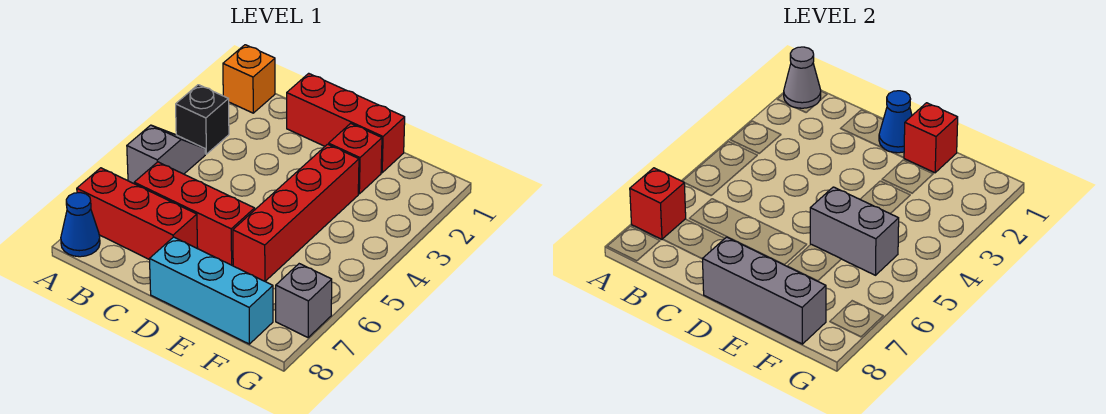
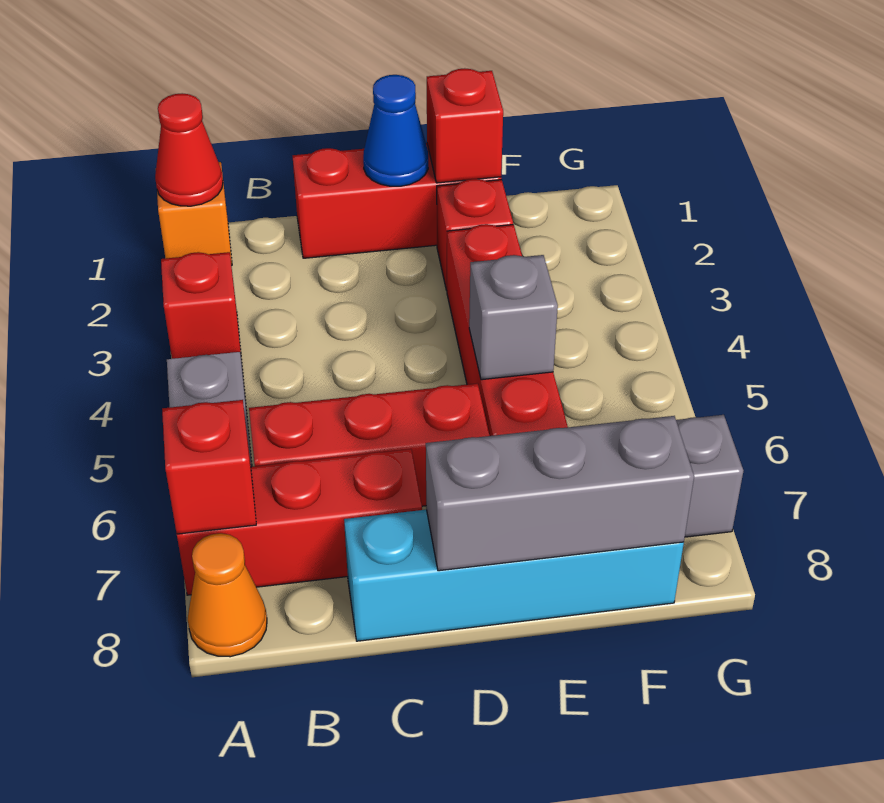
grey 1x1 cone [784,47,821,108] -> red 1x1 cone [155,93,223,206]
black 1x1 brick [176,85,229,154] -> red 1x1 brick [161,252,241,359]
blue 1x1 cone [61,193,100,257] -> orange 1x1 cone [188,533,267,657]
cyan 1x3 brick [150,237,273,344] -> cyan 1x4 brick [344,510,684,641]
grey 1x2 brick [810,187,899,275] -> grey 1x1 brick [469,255,558,380]

